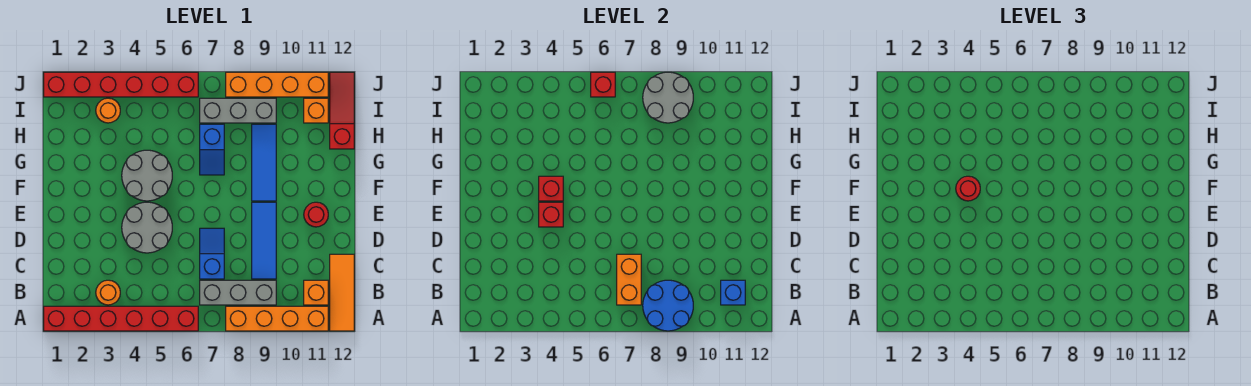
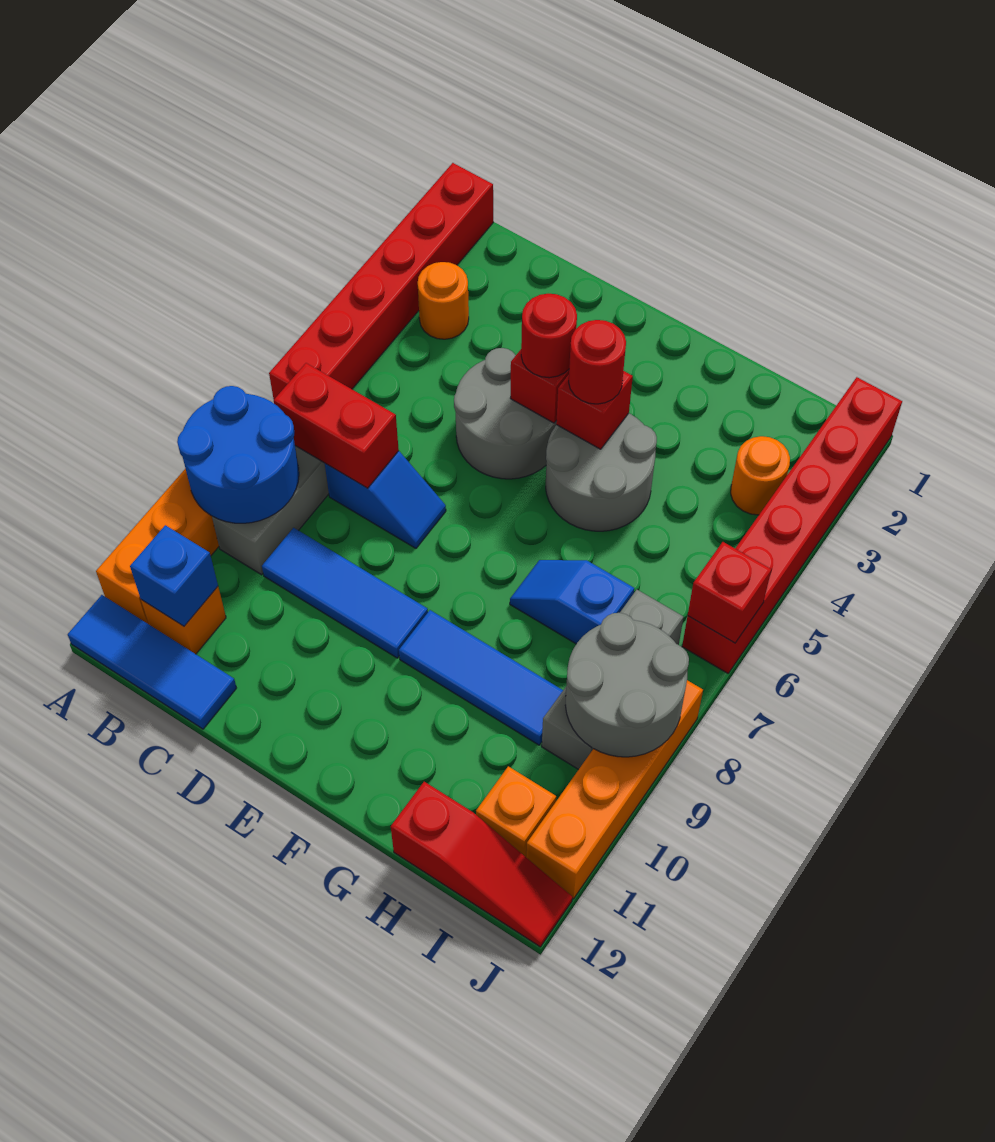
orange 1x3 tile [330,254,354,331] -> blue 1x3 tile [68,595,236,729]
orange 1x2 brick [617,254,641,305] -> red 1x2 brick [274,363,399,488]
red 1x1 round brick [304,202,328,227] -> red 1x1 round brick moved to [521,294,577,378]

